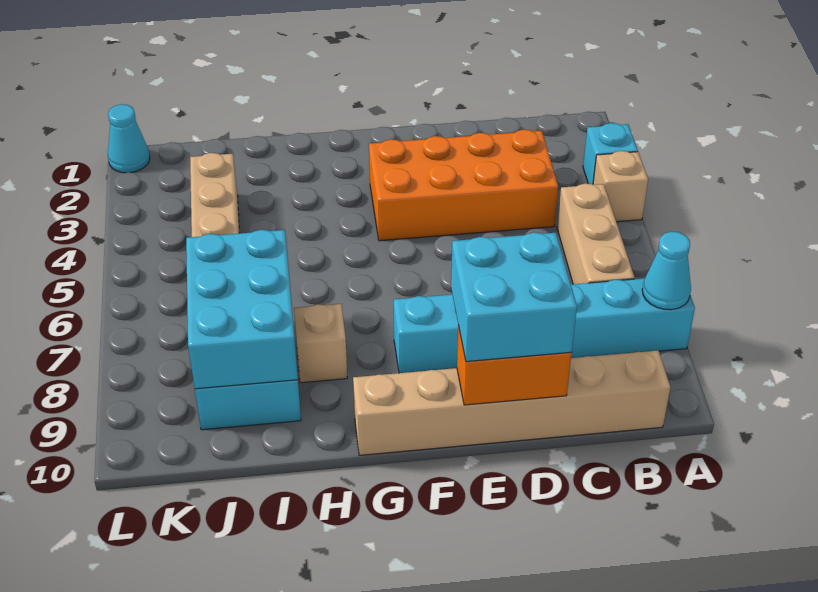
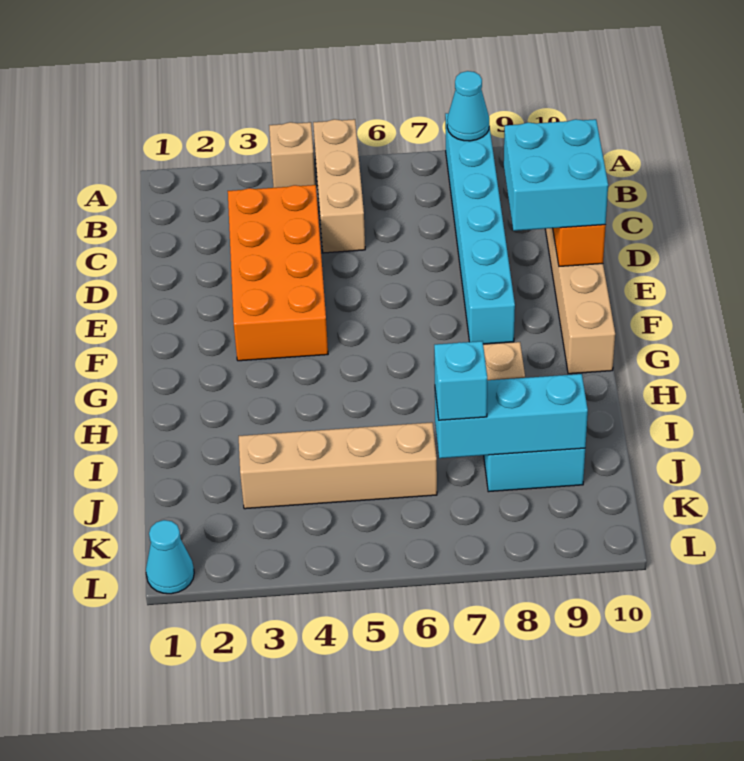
cyan 1x1 brick [583,123,638,184] -> cyan 1x1 brick moved to [434,341,487,420]
tan 1x3 brick [557,184,635,284] -> tan 1x3 brick turned to [313,119,365,253]
cyan 2x3 brick [186,230,298,389] -> cyan 1x3 brick [435,374,588,458]

